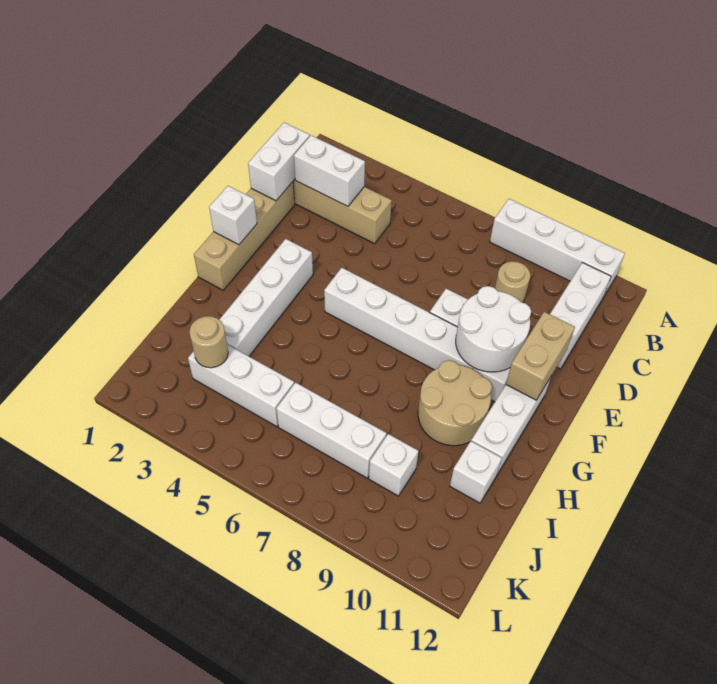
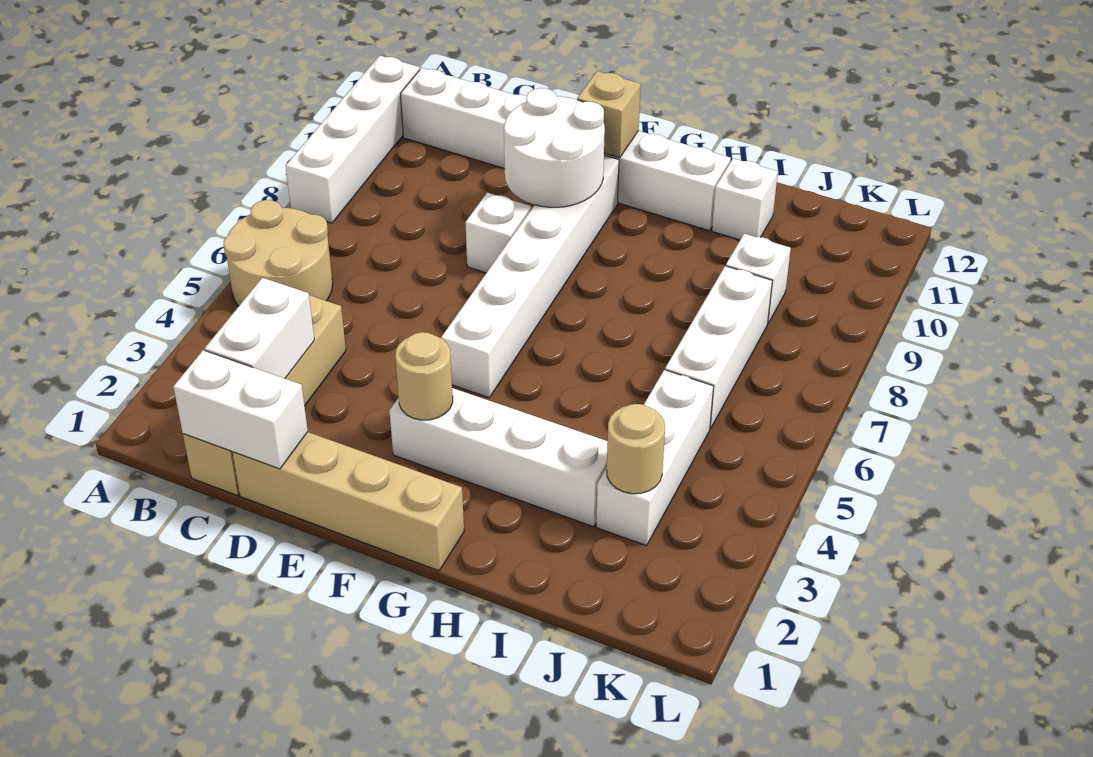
tan 1x1 round brick [495,261,530,303] -> tan 1x1 round brick moved to [395,332,453,420]
tan 1x2 brick [506,312,575,400] -> tan 1x1 brick [577,71,641,158]
white 1x1 brick [209,186,257,245] -> none
tan 2x2 round brick [418,360,492,446] -> tan 2x2 round brick moved to [223,200,333,306]

